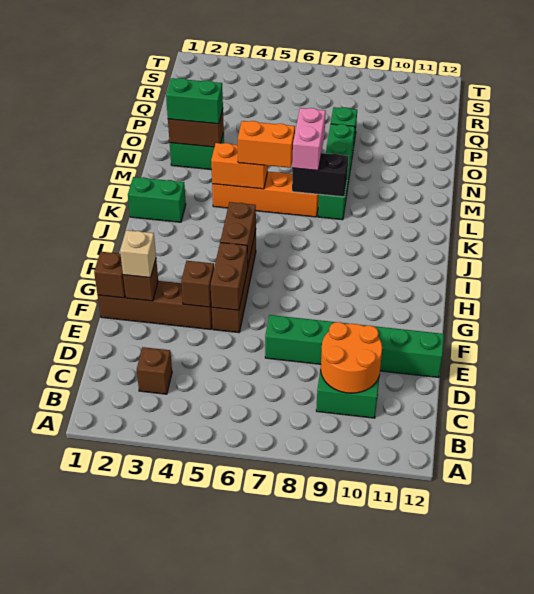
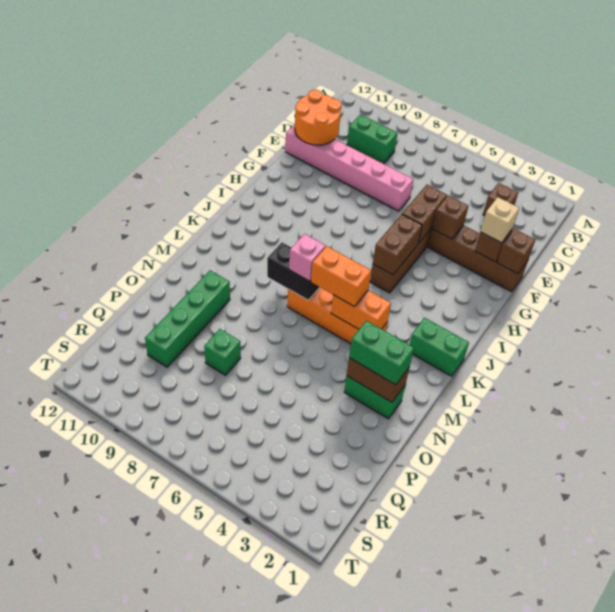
orange 2x2 round brick [321,322,382,393] -> orange 2x2 round brick moved to [295,90,342,145]
green 1x6 brick [265,315,444,378] -> pink 1x6 brick [285,124,413,211]
pink 1x2 brick [292,108,326,170] -> pink 1x1 brick [289,234,326,281]
green 1x4 brick [318,124,355,220] -> green 1x4 brick moved to [145,270,230,367]

